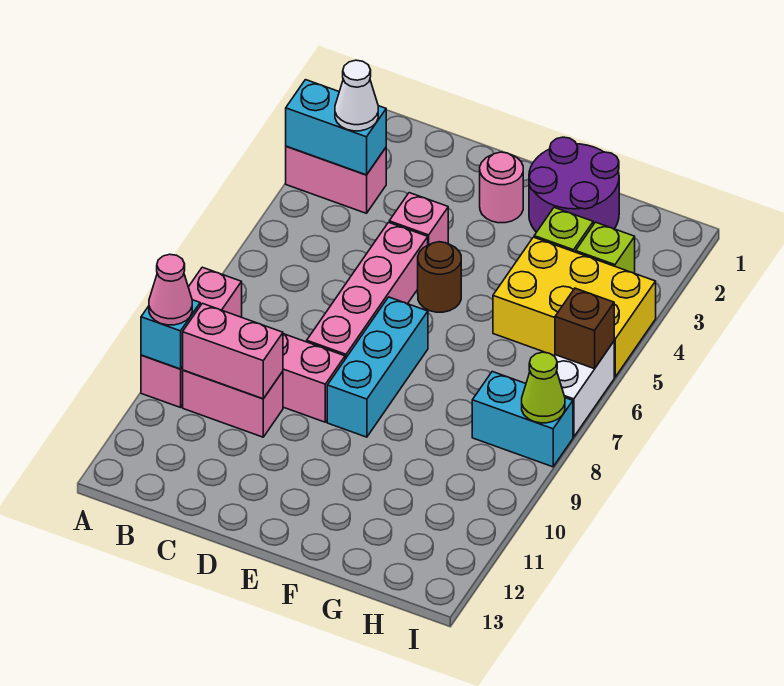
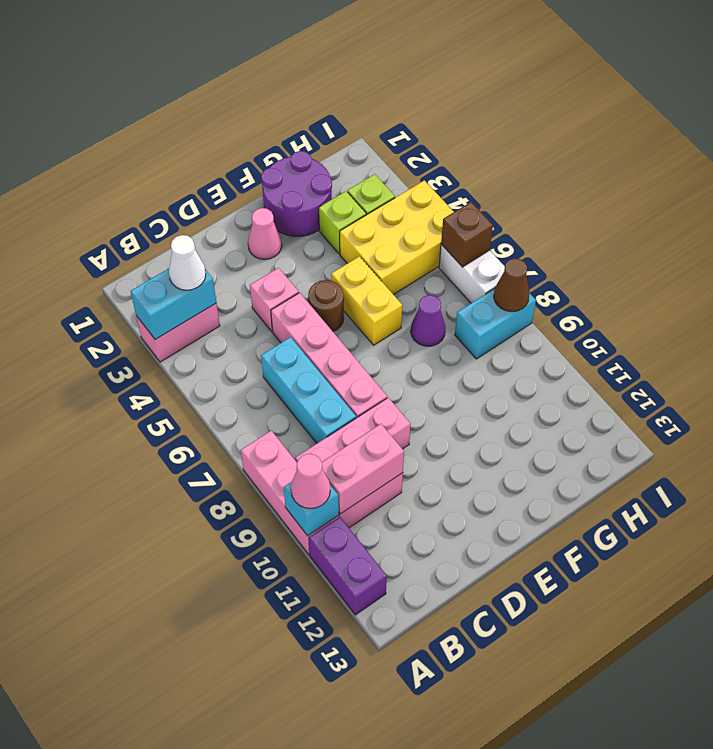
none -> purple 1x2 brick [309,517,387,615]
pink 1x1 round brick [480,152,523,223] -> pink 1x1 cone [248,208,282,259]
cyan 1x3 brick [327,297,428,437] -> cyan 1x3 brick moved to [261,337,356,443]
none -> yellow 1x2 brick [331,256,402,345]
none -> purple 1x1 cone [411,295,446,346]
lime 1x1 cone [522,352,565,423] -> brown 1x1 cone [494,258,530,312]

